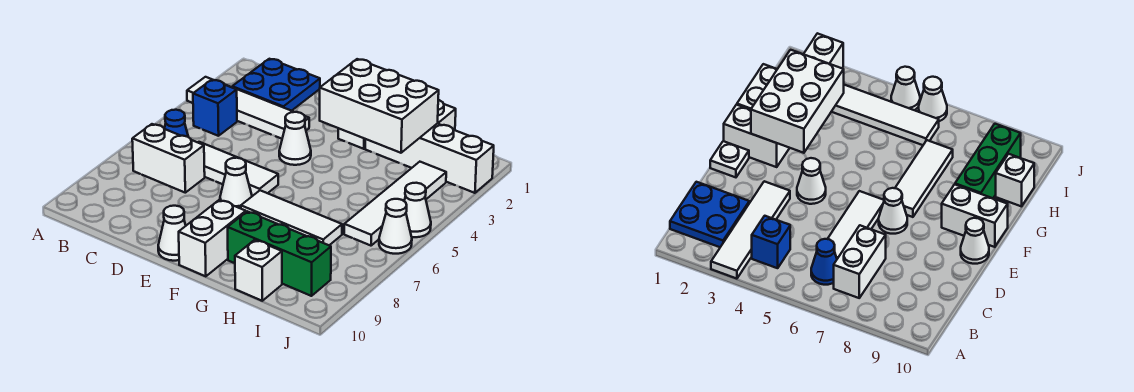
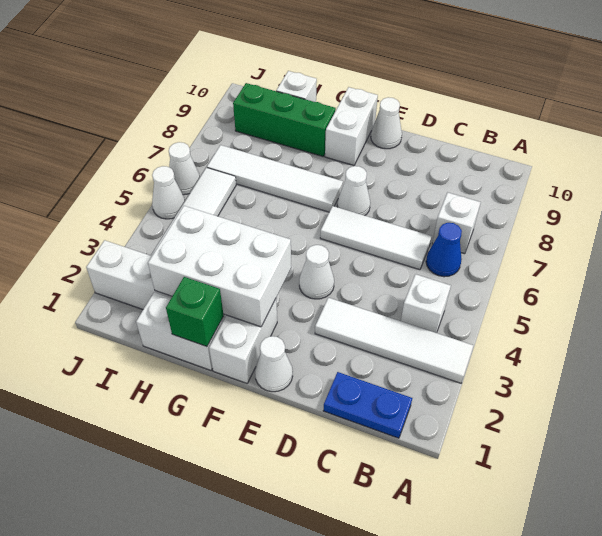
blue 2x2 plate [232,59,320,111] -> blue 1x2 plate [323,372,412,438]
blue 1x1 brick [193,80,237,136] -> white 1x1 brick [401,274,451,333]
white 1x2 brick [132,124,205,193] -> white 1x1 brick [432,193,481,254]
white 1x1 plate [710,141,749,177] -> white 1x1 cone [255,336,293,392]
white 1x3 tile [241,190,342,245] -> white 1x4 tile [207,145,343,212]
none -> green 1x1 brick [166,277,224,347]

